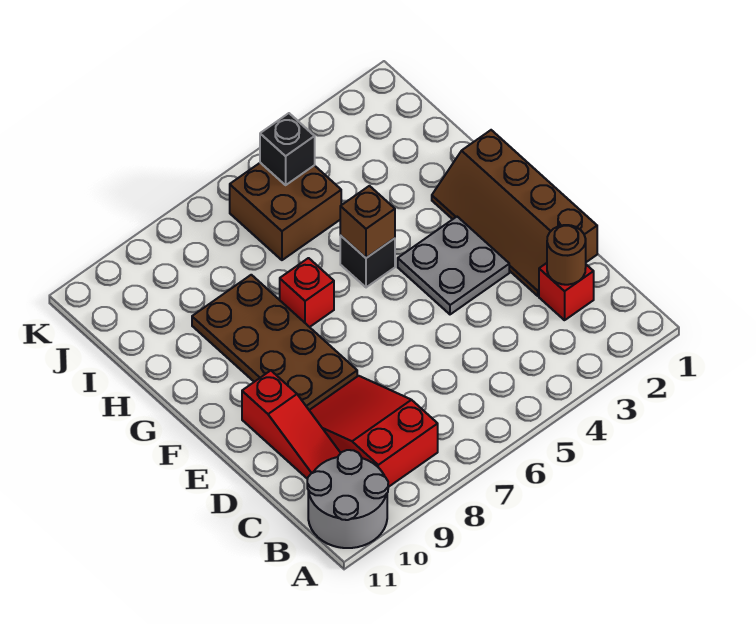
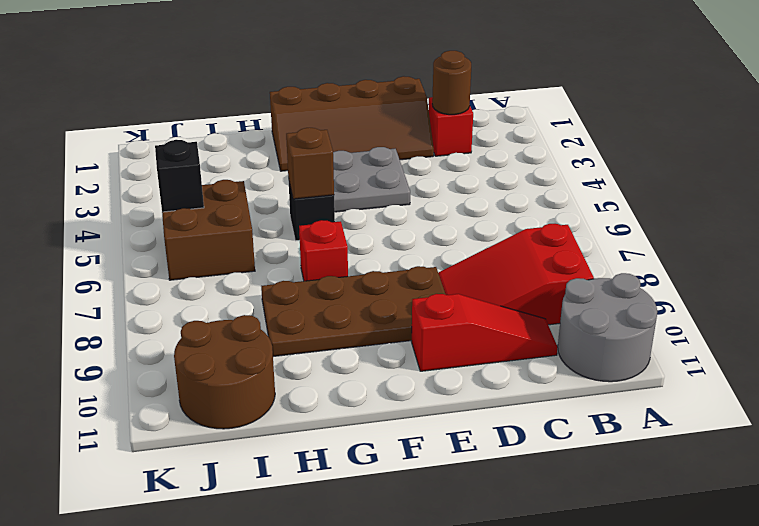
none -> brown 2x2 round brick [174,315,275,429]

